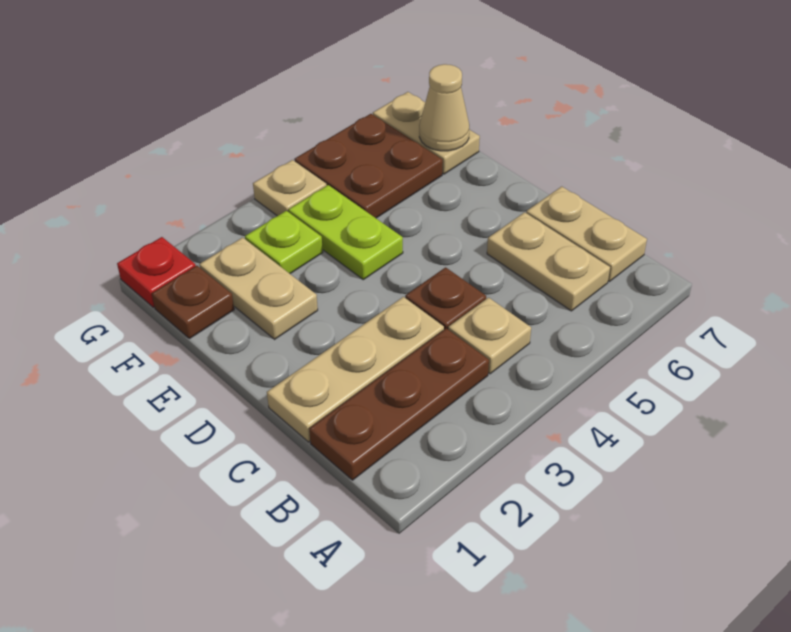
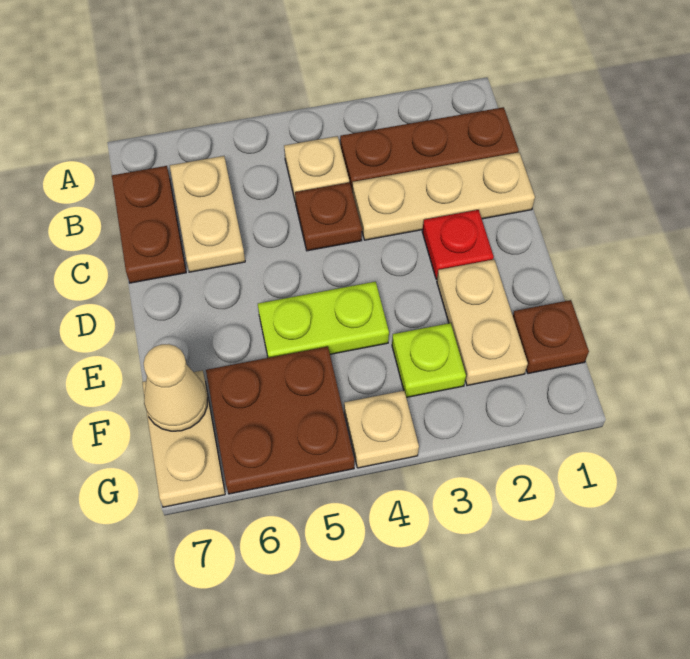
tan 1x2 plate [526,186,647,282] -> brown 1x2 plate [112,166,186,283]
lime 1x2 plate [288,185,403,280] -> lime 1x2 plate turned to [258,282,389,358]
red 1x1 plate [117,237,196,307] -> red 1x1 plate moved to [422,210,494,279]

